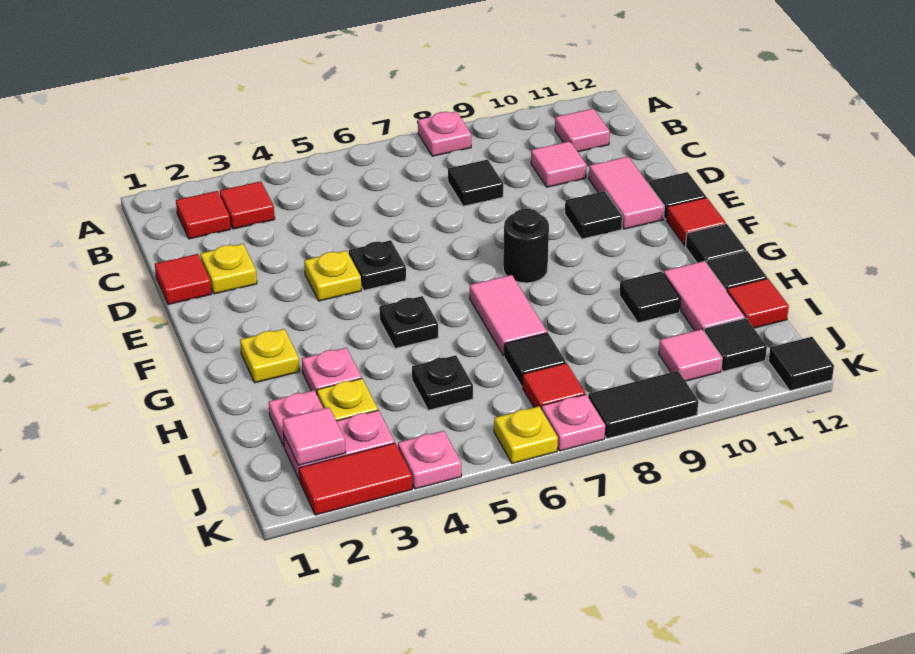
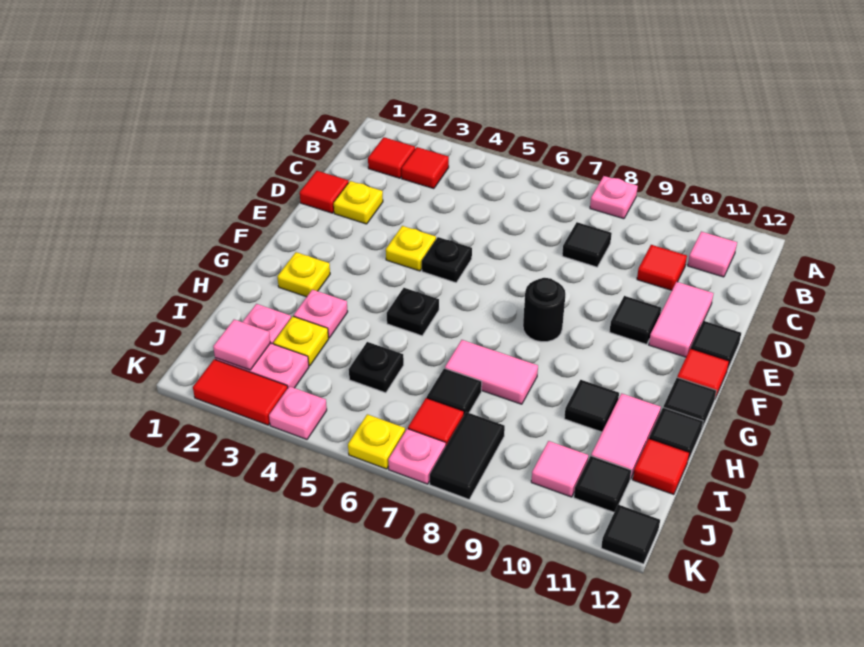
pink 1x1 tile [531,141,587,187] -> red 1x1 tile [637,245,687,290]
pink 1x2 tile [470,275,547,356] -> pink 1x2 tile turned to [445,340,538,404]
black 1x2 tile [588,371,698,439] -> black 1x2 tile turned to [430,412,505,499]

